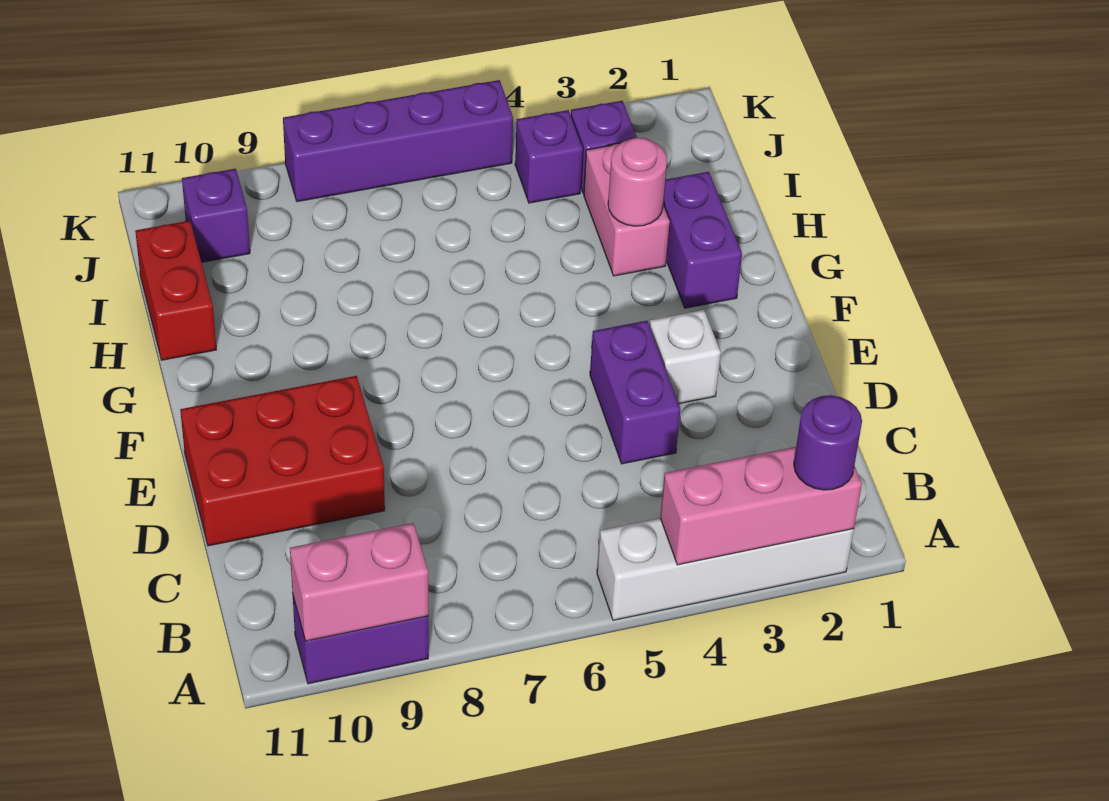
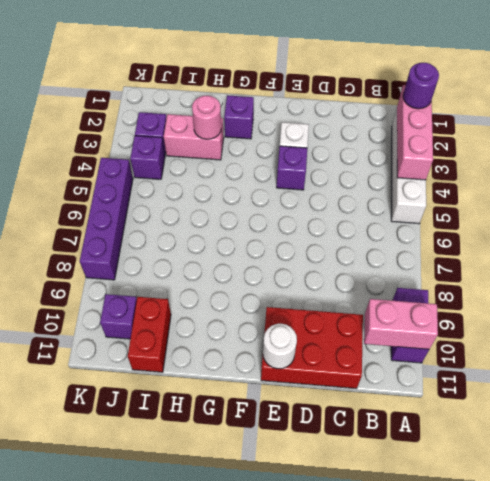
pink 1x2 brick [290,523,428,641] -> pink 1x2 brick turned to [364,299,438,349]
purple 1x2 brick [590,321,680,464] -> purple 1x1 brick [277,146,307,190]
red 2x3 brick [180,376,385,546] -> red 2x3 brick turned to [261,307,363,388]
none -> white 1x1 round brick [263,324,297,369]
purple 1x2 brick [663,172,742,308] -> purple 1x1 brick [224,95,254,139]
red 1x2 brick [135,221,216,360] -> red 1x2 brick turned to [128,297,171,372]

